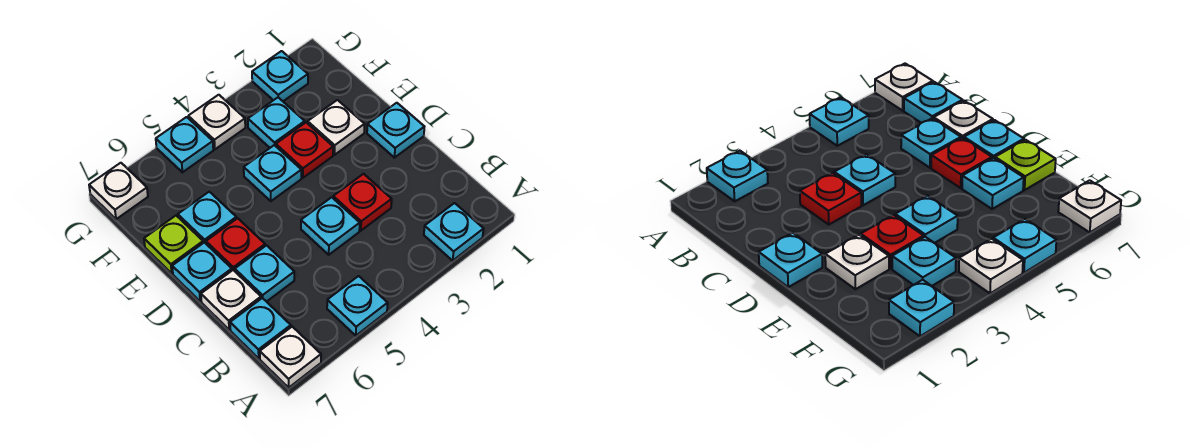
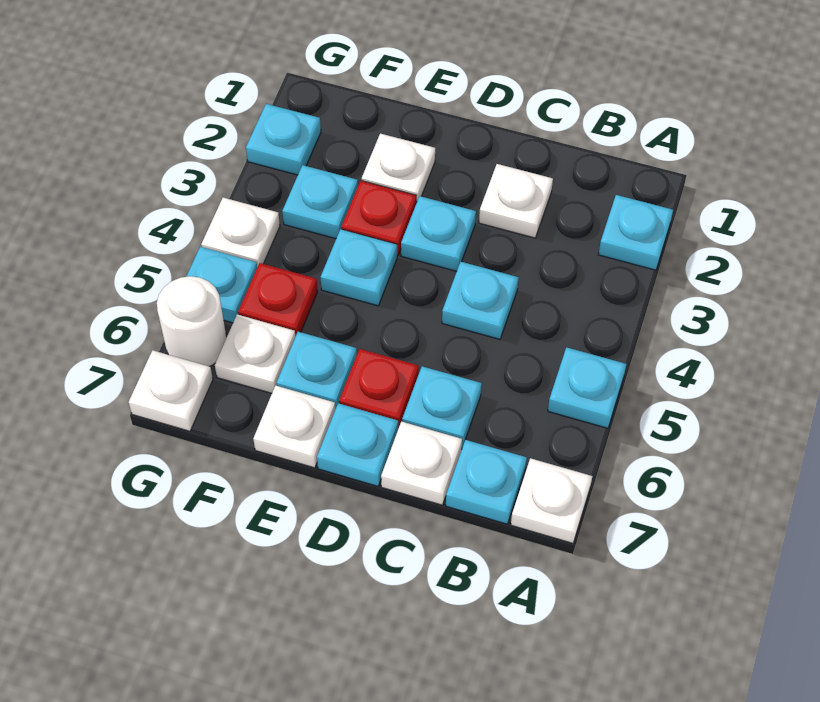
none -> white 1x1 plate [479,164,553,238]
red 1x1 plate [333,174,392,231] -> red 1x1 plate moved to [238,263,318,336]
cyan 1x1 plate [367,103,424,158] -> cyan 1x1 plate moved to [401,196,476,271]
lime 1x1 plate [144,216,203,273] -> white 1x1 plate [253,386,335,468]
none -> white 1x1 plate [215,315,296,393]
none -> white 1x1 round brick [157,276,226,366]

